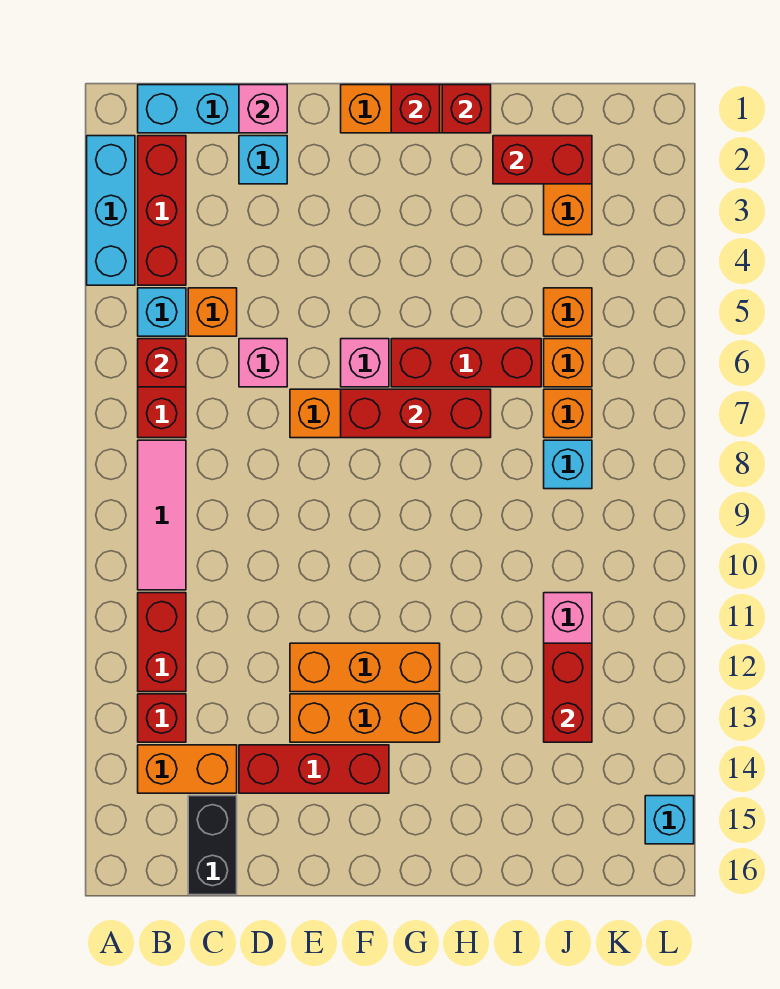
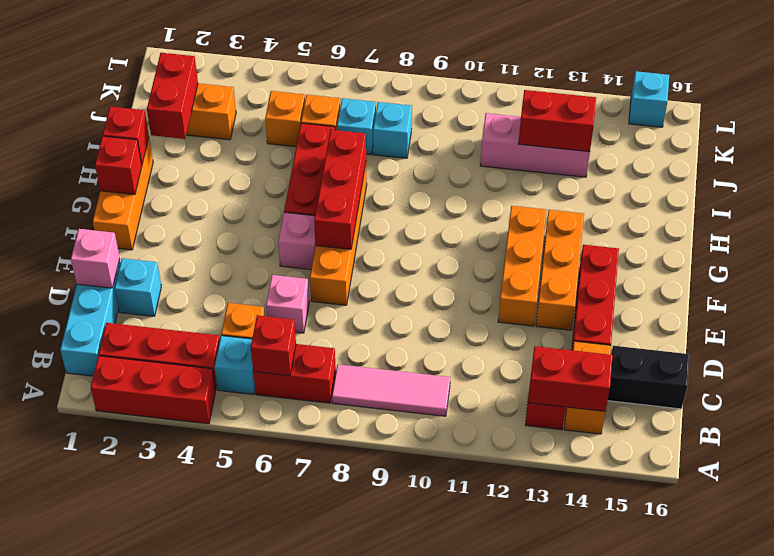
cyan 1x3 brick [87,136,135,285] -> red 1x3 brick [91,356,216,424]
red 1x2 brick [138,593,186,692] -> red 1x2 brick moved to [528,346,613,411]
orange 1x1 brick [544,389,592,438] -> cyan 1x1 brick [337,98,376,155]

